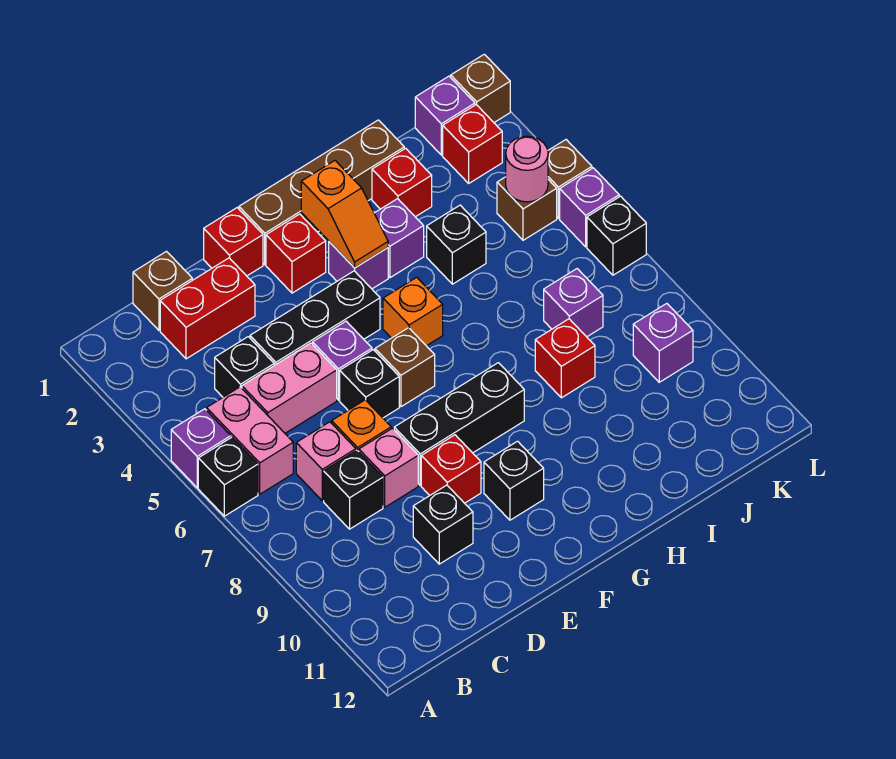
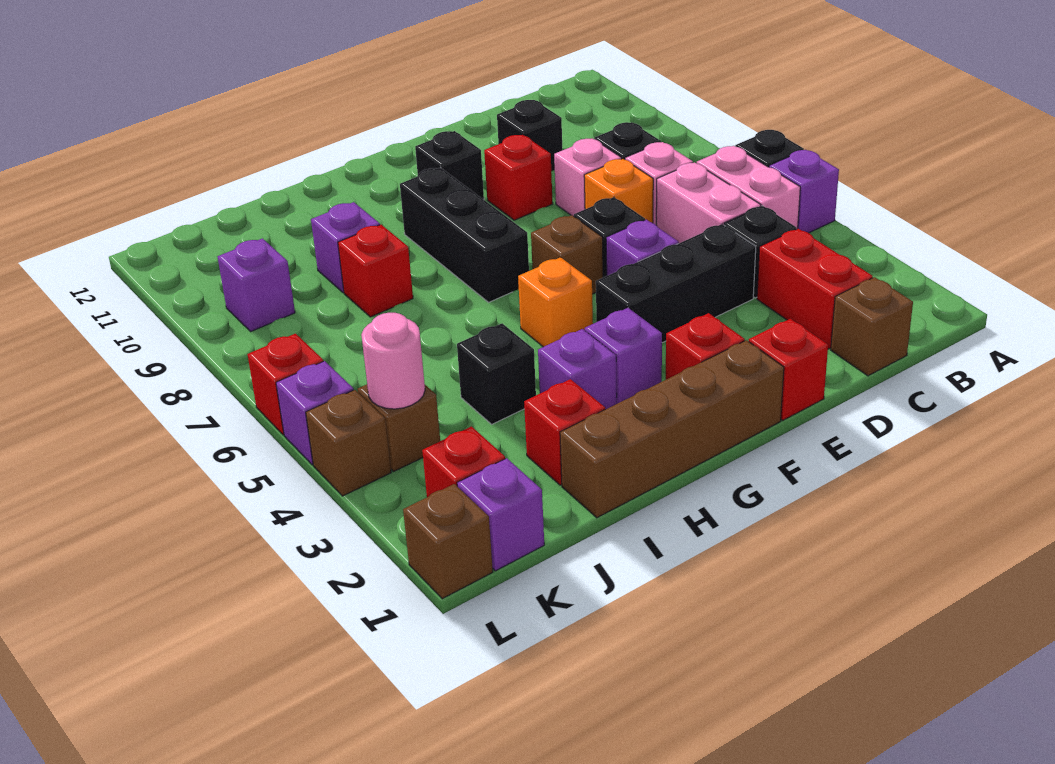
red 1x2 brick [160,258,255,359] -> red 1x2 brick turned to [757,229,873,349]
pink 1x2 brick [242,343,337,433] -> pink 1x2 brick turned to [656,162,761,243]
black 1x3 brick [394,363,524,485] -> black 1x3 brick turned to [400,168,529,302]
orange 1x2 slope [301,161,388,268] -> none
purple 1x1 brick [544,269,603,337] -> purple 1x1 brick moved to [311,202,380,293]
black 1x1 brick [587,196,646,275] -> red 1x1 brick [247,333,323,435]

